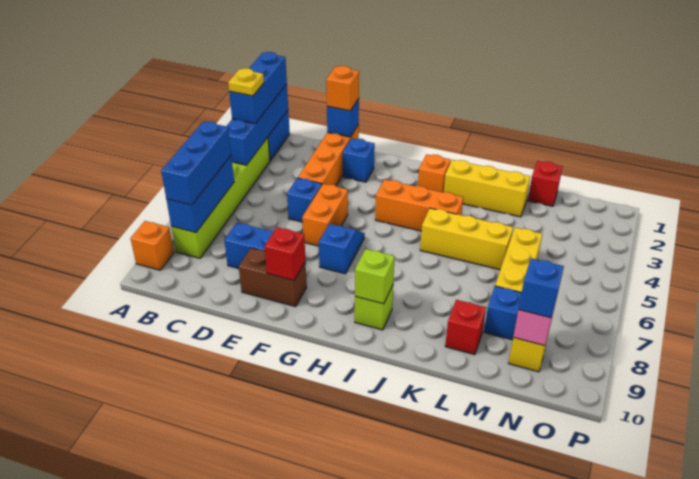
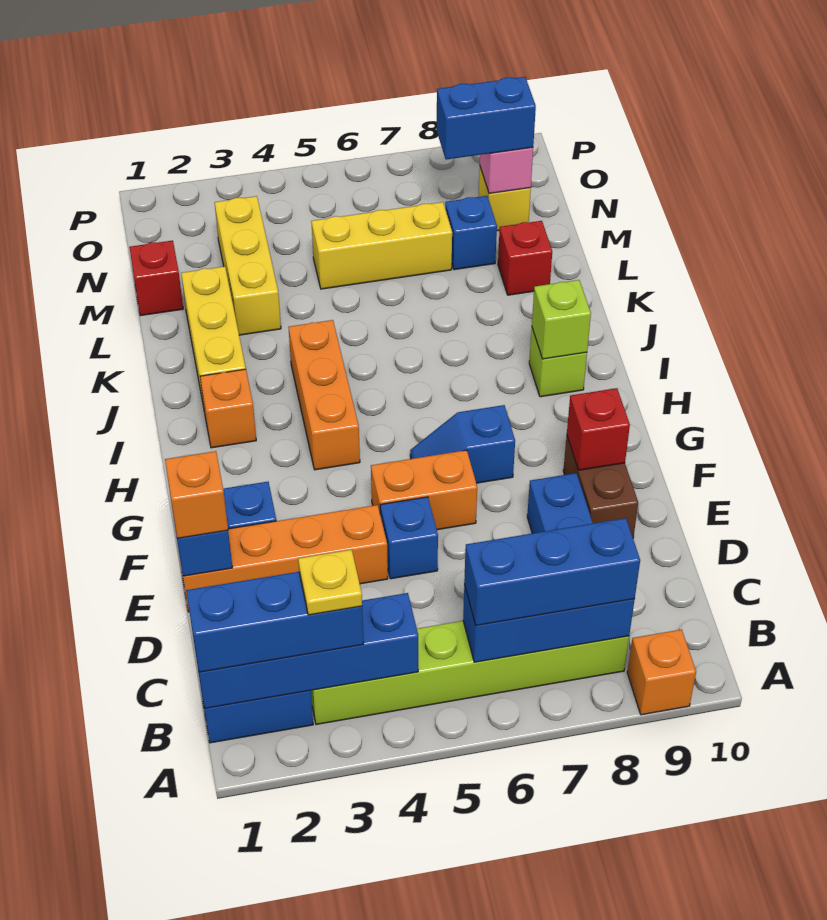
yellow 1x3 brick [420,208,513,270] -> yellow 1x3 brick moved to [214,196,281,335]
blue 1x1 brick [519,258,564,318] -> blue 1x2 brick [437,77,536,159]

